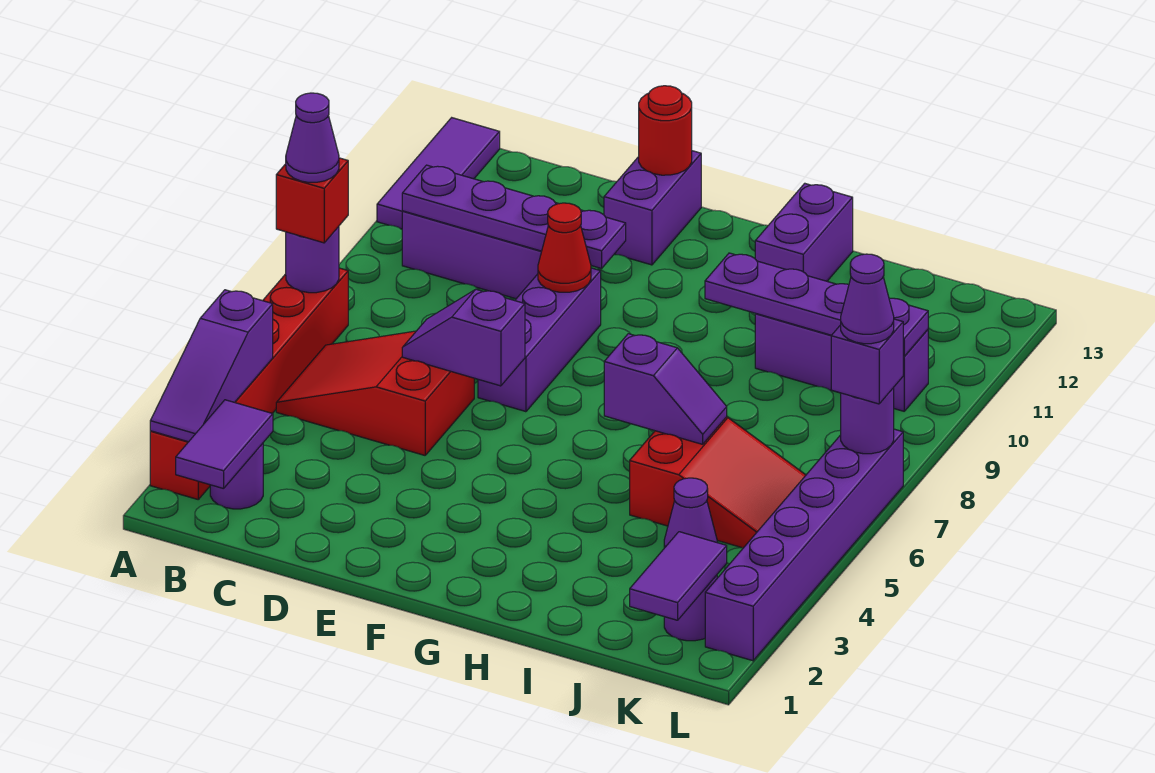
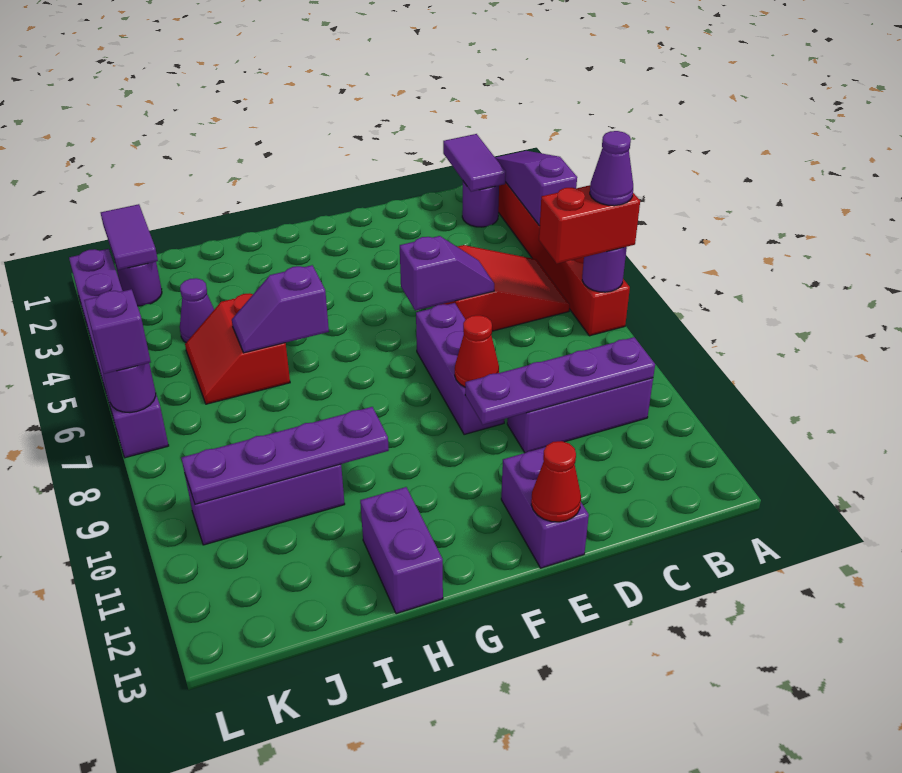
red 1x1 brick [276,158,348,243] -> red 1x2 brick [539,185,640,264]
purple 1x3 tile [377,118,500,229] -> none
red 1x1 round brick [639,86,692,175] -> red 1x1 cone [531,441,581,522]
red 2x3 slope [630,417,806,548] -> red 2x2 slope [185,293,290,404]
purple 1x1 cone [841,254,894,344] -> none

